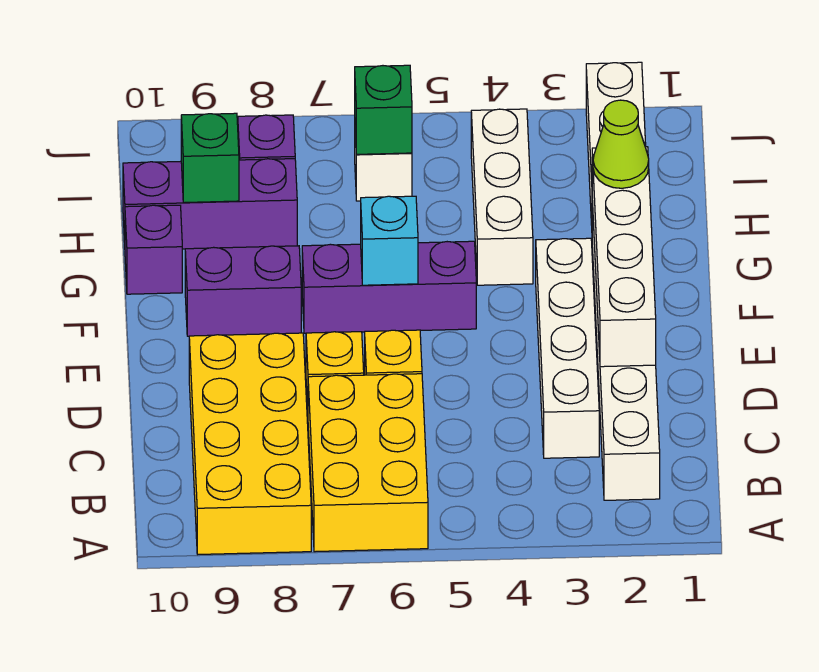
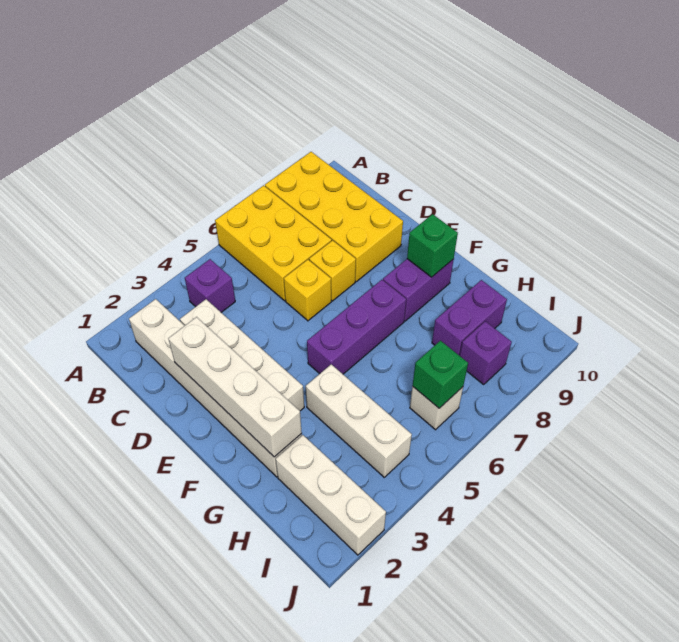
cyan 1x1 brick [361,196,418,285] -> none
lime 1x1 cone [593,100,649,188] -> none
purple 1x1 brick [125,205,182,294] -> purple 1x1 brick moved to [185,259,235,312]
purple 1x3 brick [123,159,297,249] -> purple 1x2 brick [432,280,507,356]
green 1x1 brick [181,113,239,203] -> green 1x1 brick moved to [407,214,458,277]

